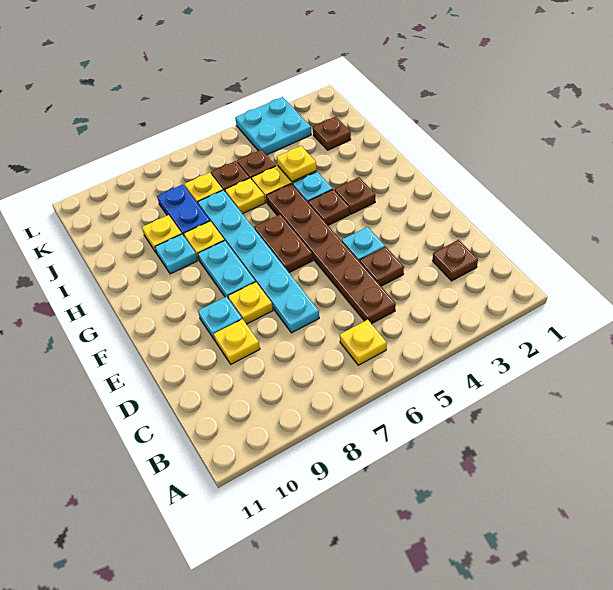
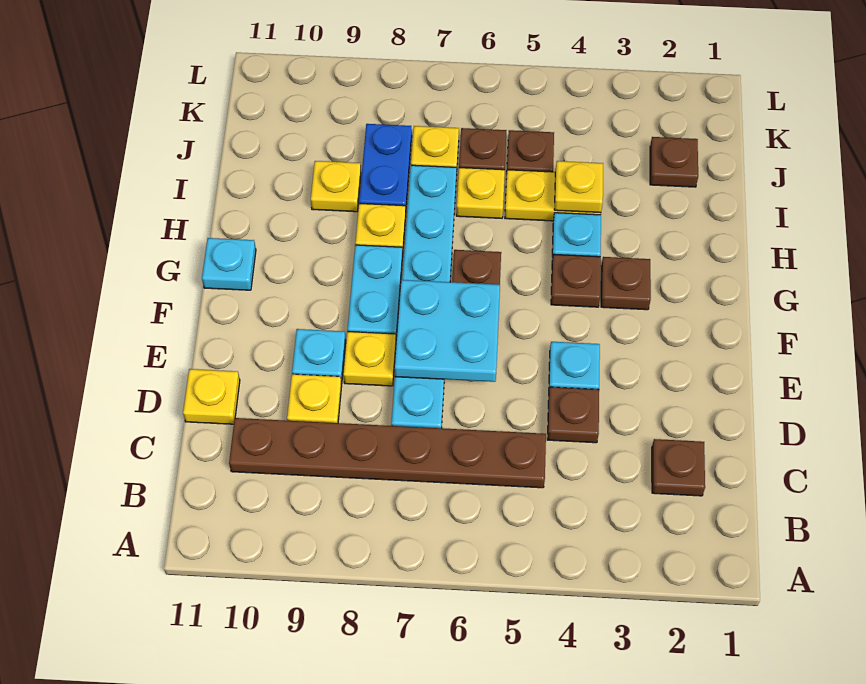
yellow 1x1 plate [340,320,387,365] -> yellow 1x1 plate moved to [183,369,240,424]
brown 1x6 plate [266,184,396,324] -> brown 1x6 plate turned to [229,418,546,488]
cyan 1x1 plate [155,234,197,274] -> cyan 1x1 plate moved to [202,238,256,290]
cyan 2x2 plate [235,97,311,155] -> cyan 2x2 plate moved to [394,280,500,382]

